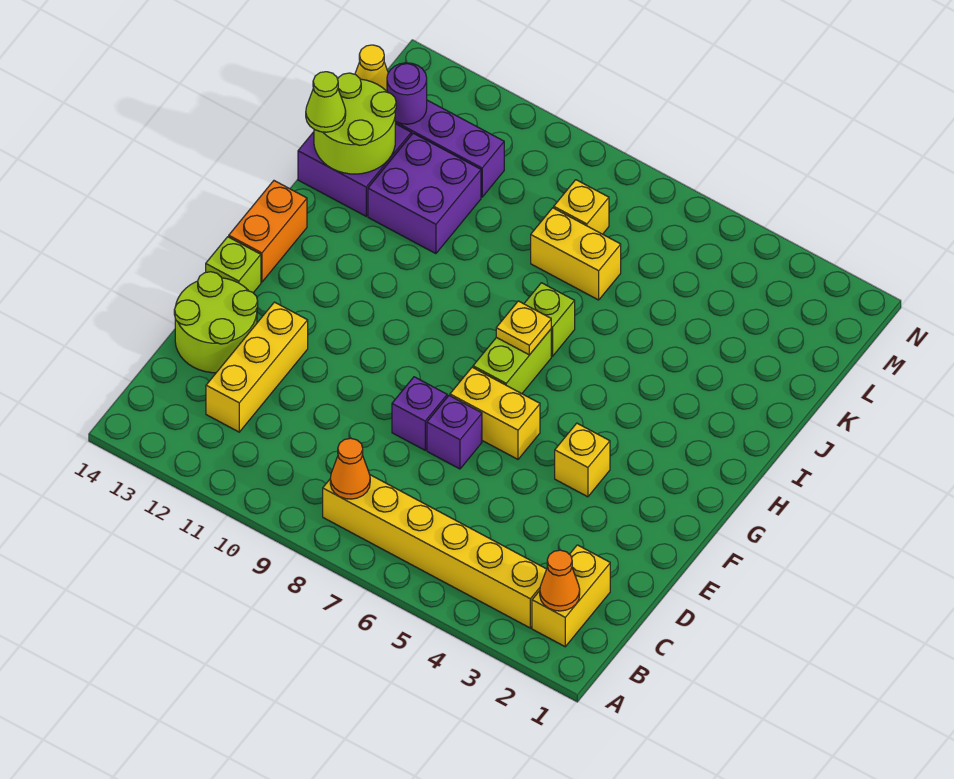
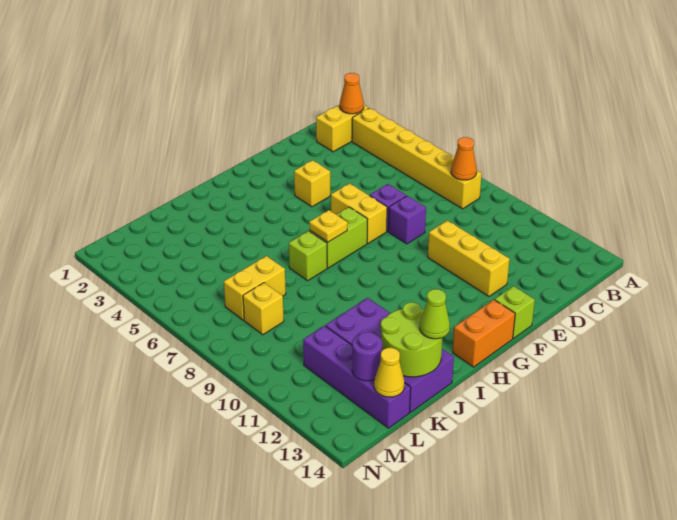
yellow 1x3 brick [206,302,308,432] -> yellow 1x3 brick turned to [428,220,510,296]
lime 2x2 round brick [174,272,258,373] -> none
yellow 1x2 brick [531,208,621,300] -> yellow 1x2 brick turned to [224,256,286,320]

